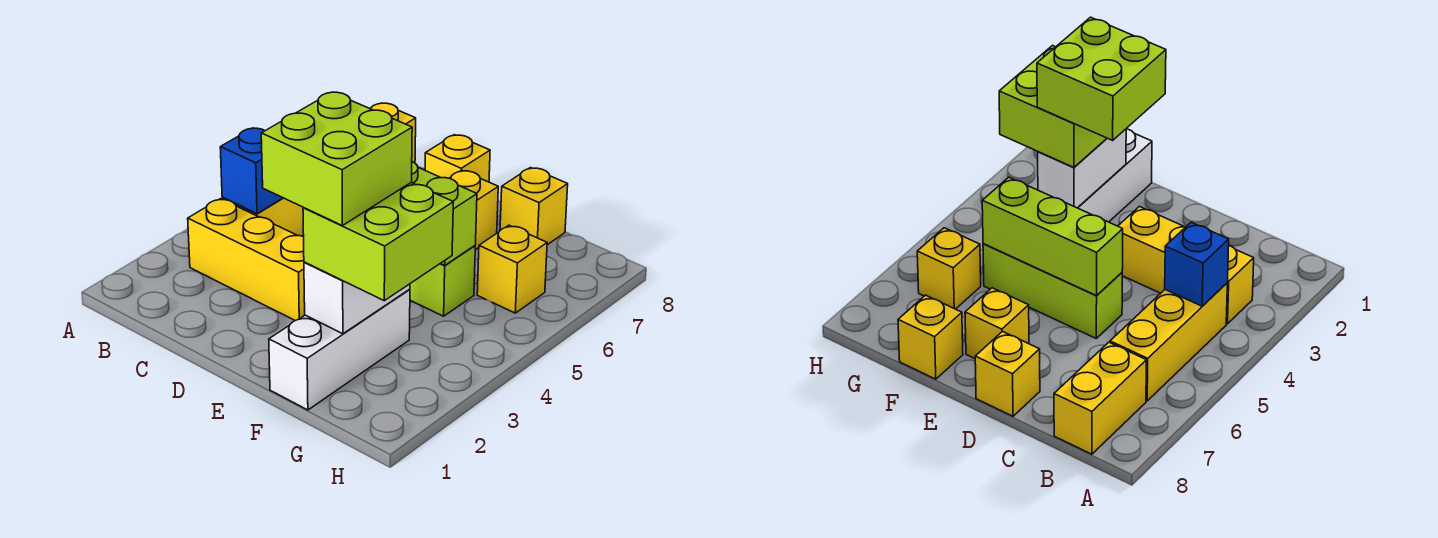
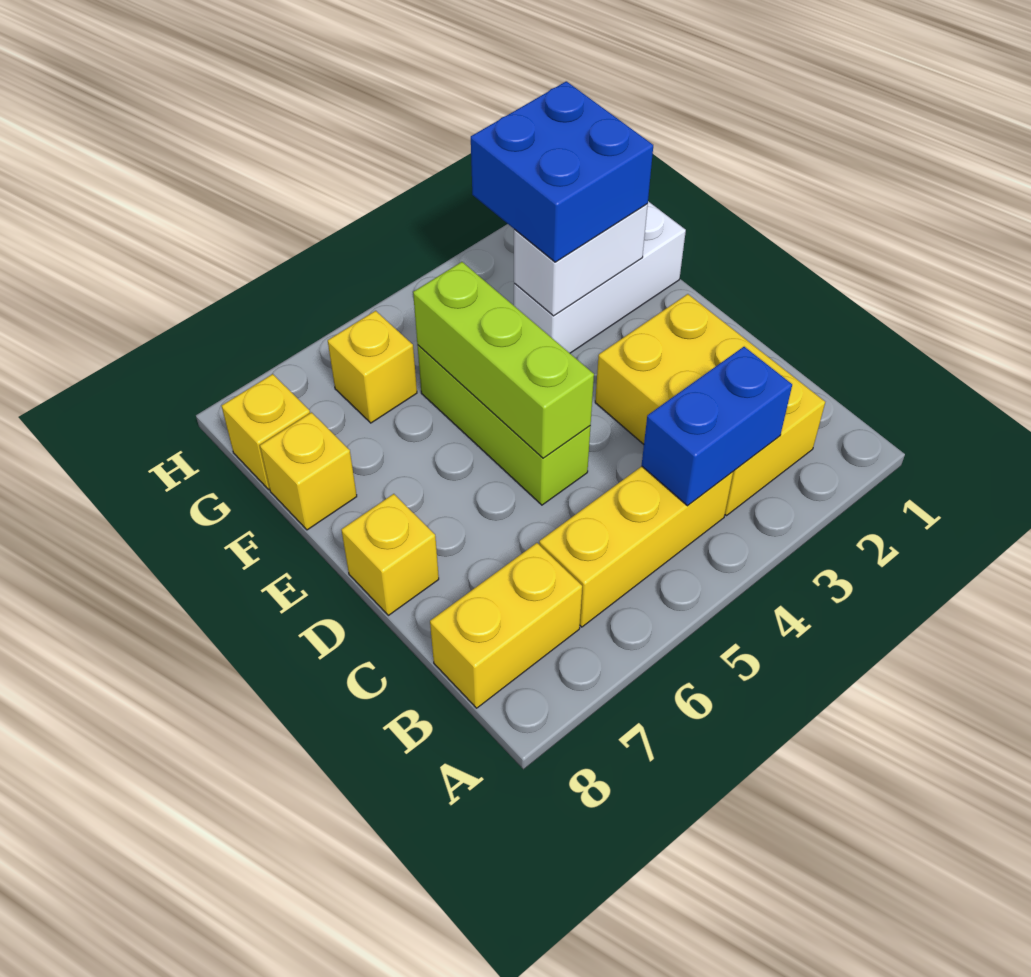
yellow 1x3 brick [188,199,305,321] -> yellow 2x3 brick [595,294,825,516]
blue 1x1 brick [220,128,282,214] -> blue 1x2 brick [642,347,792,506]
lime 2x2 brick [261,92,412,226] -> none
yellow 1x1 brick [450,170,498,250] -> yellow 1x1 brick moved to [222,374,310,489]
lime 2x2 brick [303,183,453,301] -> blue 2x2 brick [471,81,653,262]

